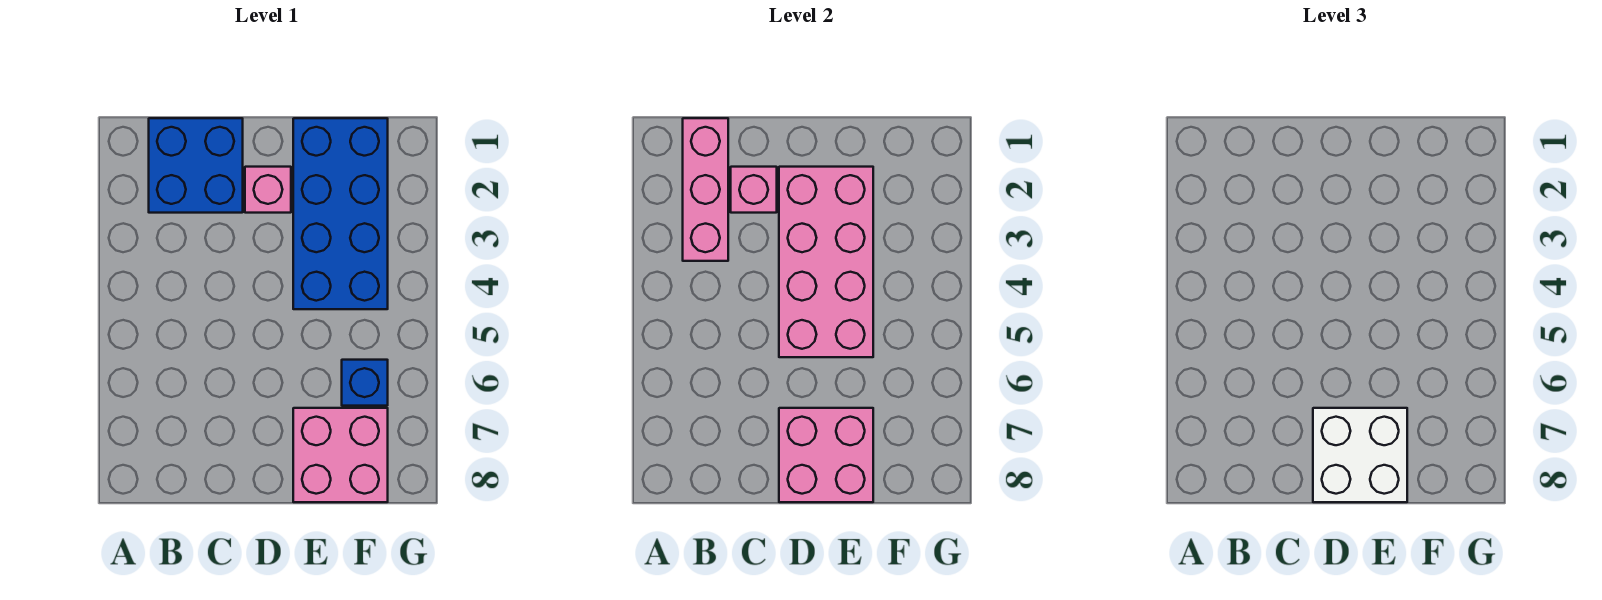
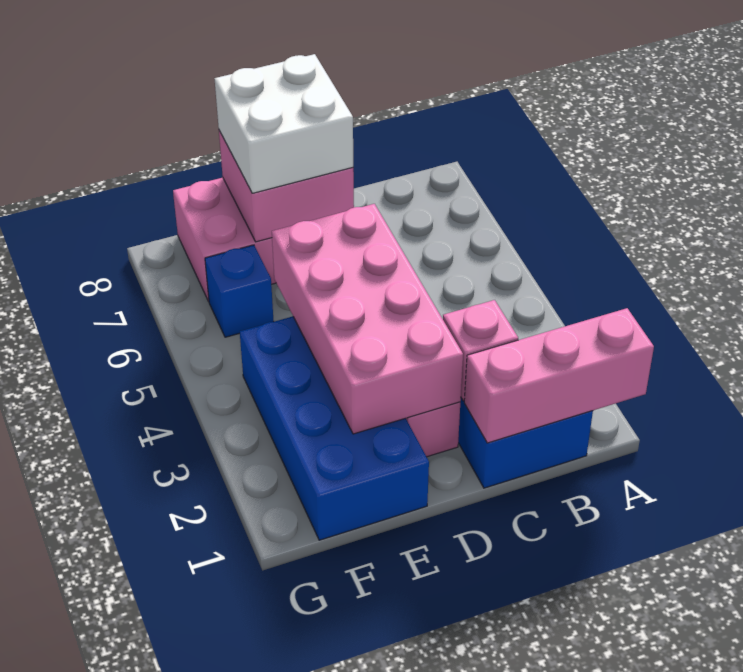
pink 1x3 brick [683,118,728,261] -> pink 1x3 brick turned to [464,308,654,443]

